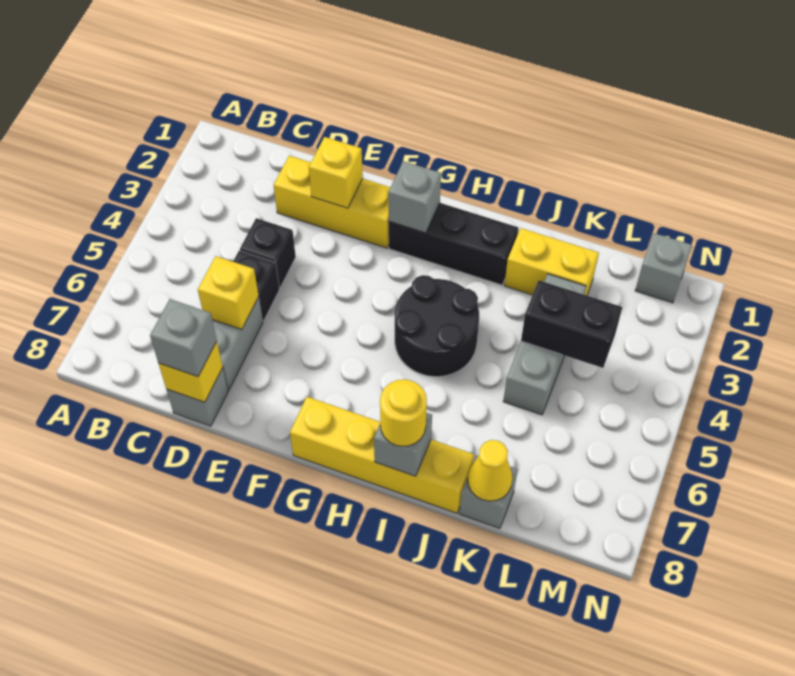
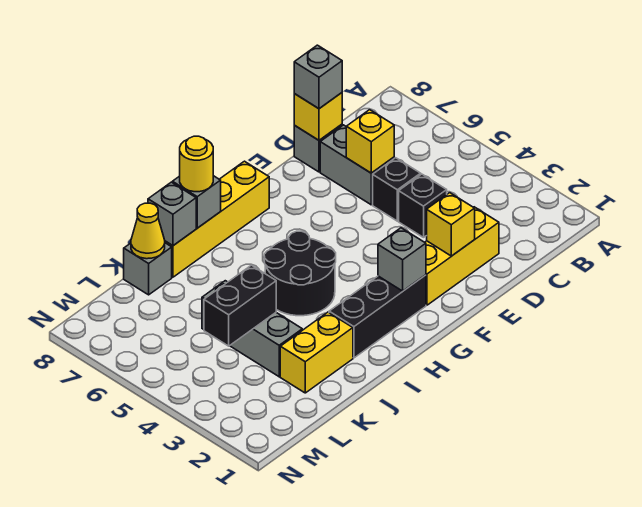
grey 1x1 brick [635,233,692,303] -> grey 1x1 brick moved to [148,182,196,246]

